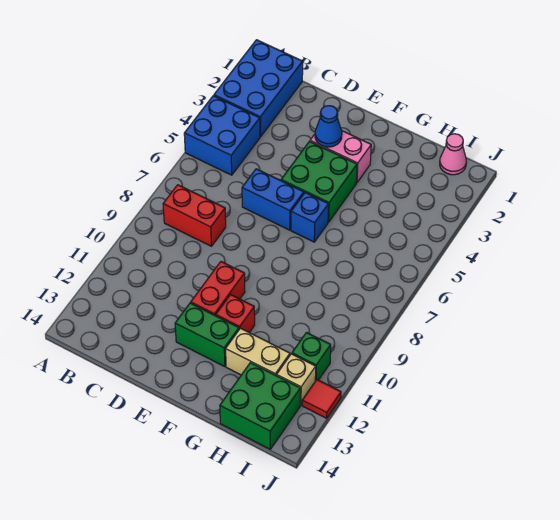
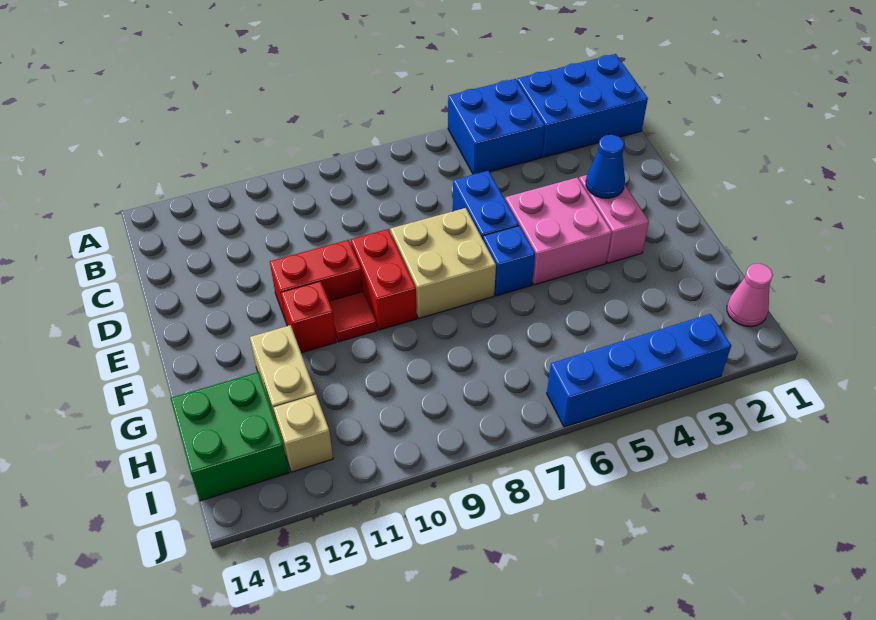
red 1x2 brick [163,185,226,246] -> red 1x2 brick moved to [351,229,417,330]
green 2x2 brick [281,141,357,222] -> pink 2x2 brick [505,178,612,285]
none -> tan 2x2 brick [390,208,496,318]
green 1x2 brick [175,303,239,367] -> none
green 1x1 brick [292,333,331,381] -> none
none -> blue 1x4 brick [547,314,731,427]
red 1x1 tile [302,380,341,418] -> red 1x1 tile moved to [329,292,377,342]

